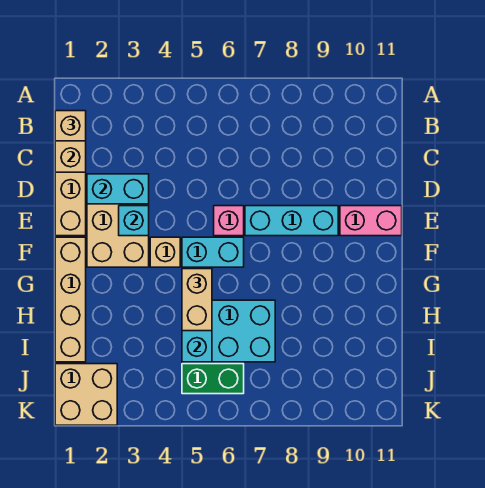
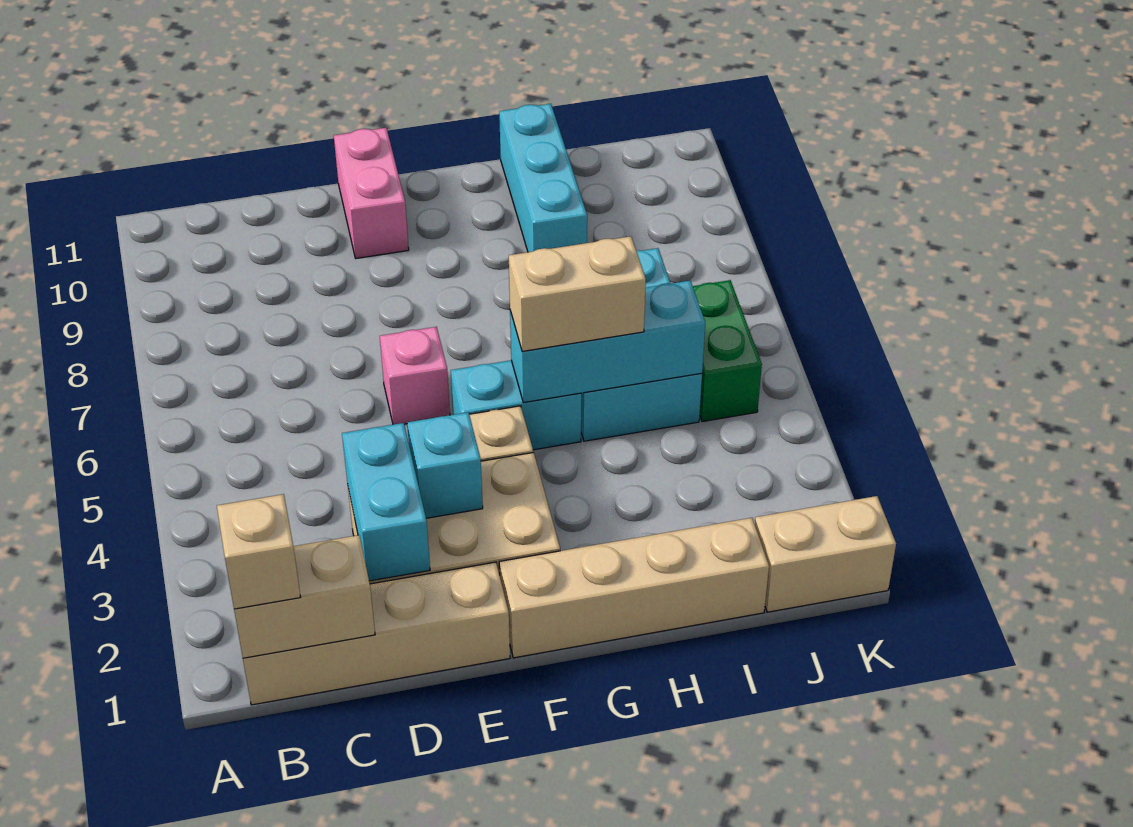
cyan 1x3 brick [245,206,338,236] -> cyan 1x3 brick moved to [499,104,587,252]
cyan 1x2 brick [182,237,244,267] -> cyan 1x2 brick turned to [451,360,581,450]
tan 2x2 brick [55,364,117,425] -> tan 1x2 brick [755,496,896,612]

